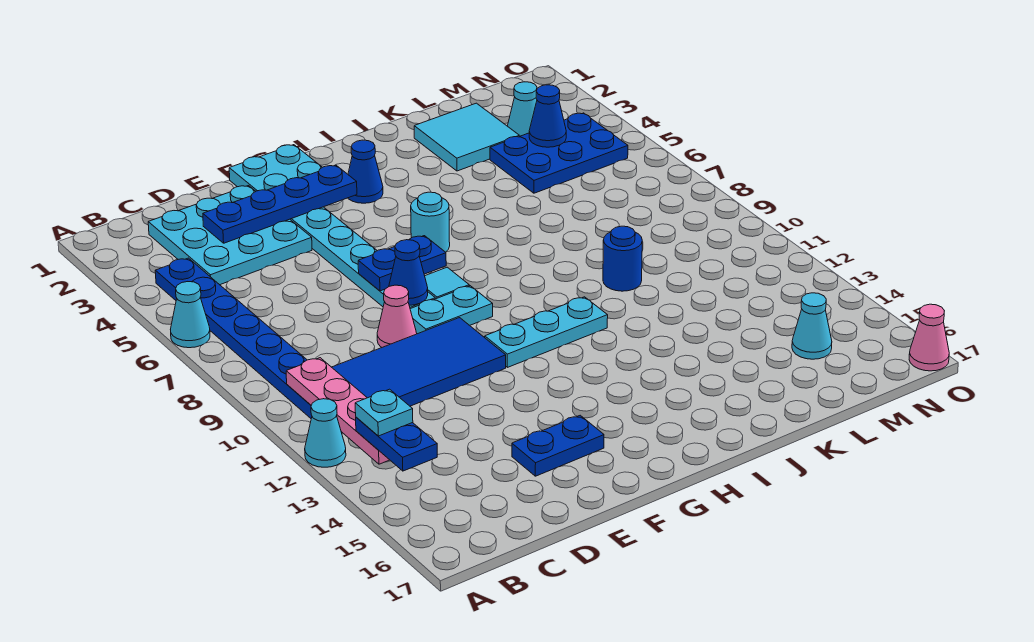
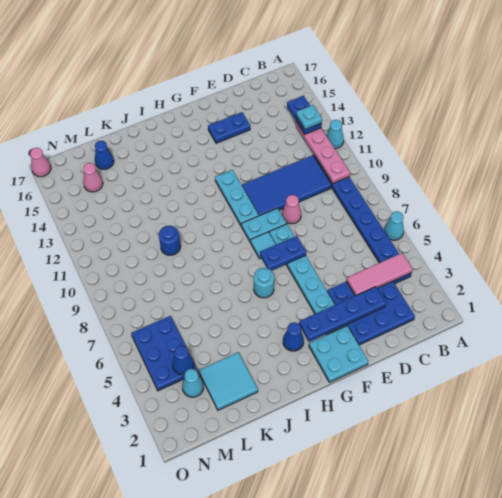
none -> pink 1x3 tile [346,253,413,296]
cyan 3x3 plate [148,186,312,285] -> blue 3x3 plate [327,281,415,345]
blue 1x1 cone [389,240,428,305] -> blue 1x1 cone moved to [95,141,114,169]
cyan 1x3 plate [485,297,608,367] -> cyan 1x3 plate turned to [215,170,259,226]
blue 2x3 plate [490,113,628,193] -> blue 2x3 plate turned to [131,316,198,391]
cyan 1x1 cone [792,293,832,359] -> pink 1x1 cone [83,163,103,192]

